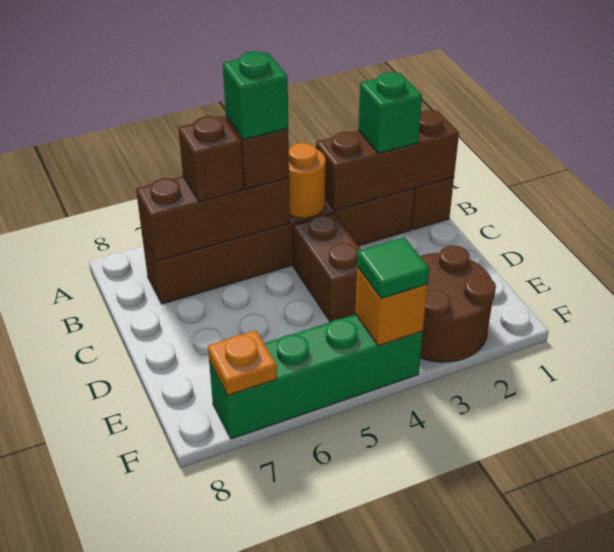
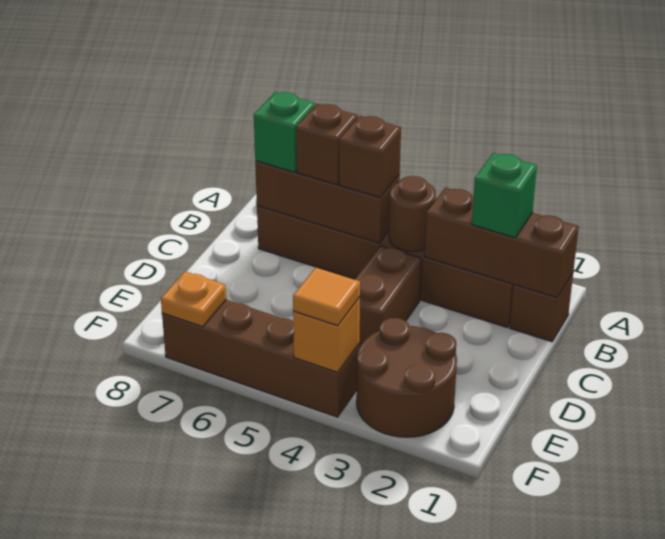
orange 1x1 round brick [289,143,326,218] -> brown 1x1 round brick [389,176,436,252]
green 1x1 brick [223,51,288,140] -> green 1x1 brick moved to [254,92,315,172]
green 1x4 brick [209,314,423,439] -> brown 1x4 brick [162,300,359,417]
green 1x1 tile [357,237,429,299] -> orange 1x1 tile [293,267,360,326]

